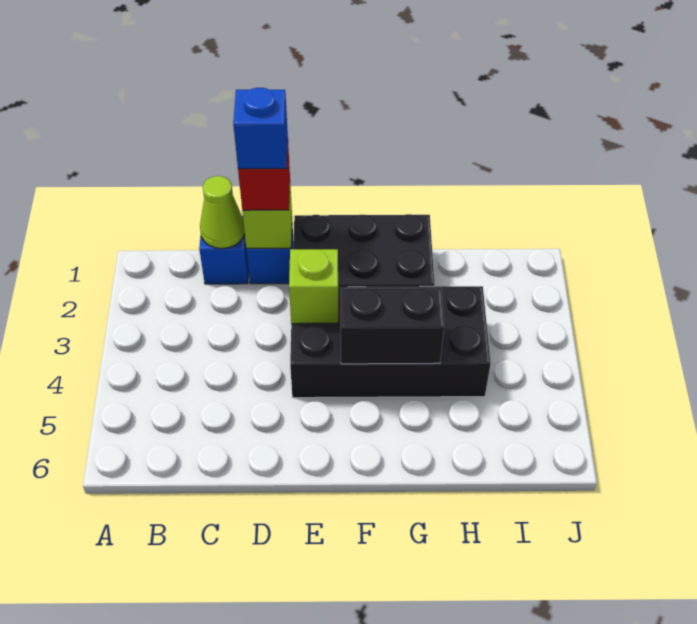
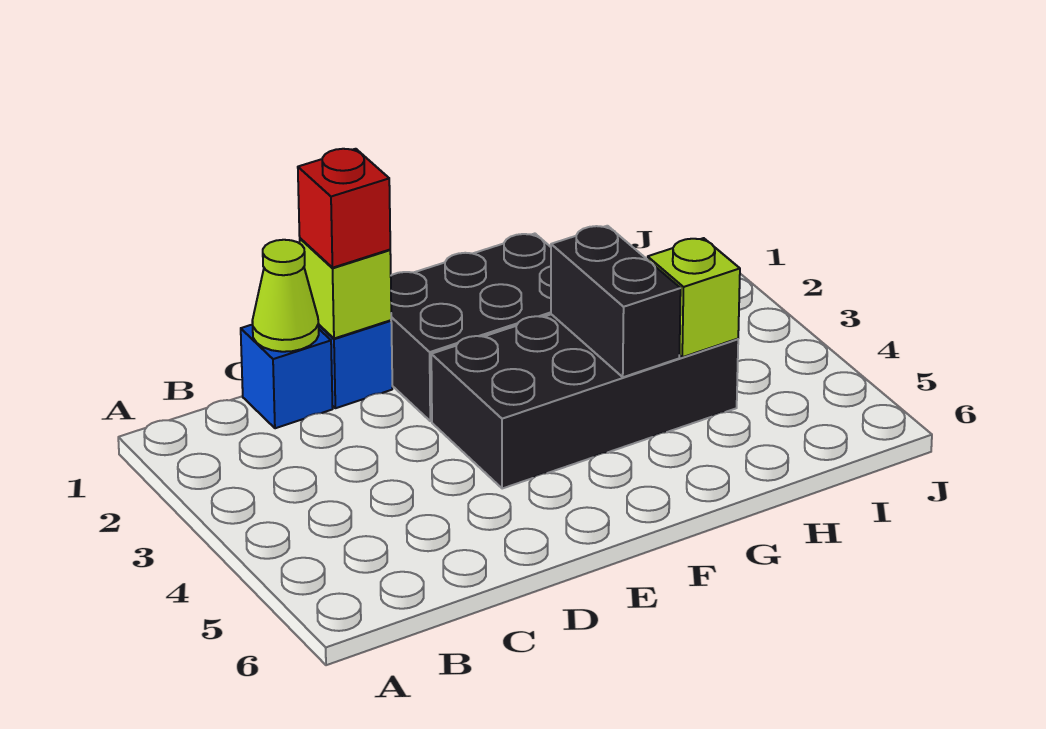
blue 1x1 brick [233,88,288,169] -> none
lime 1x1 brick [289,249,338,324] -> lime 1x1 brick moved to [648,238,740,357]
black 1x2 brick [341,288,444,364] -> black 1x2 brick turned to [551,226,681,377]

